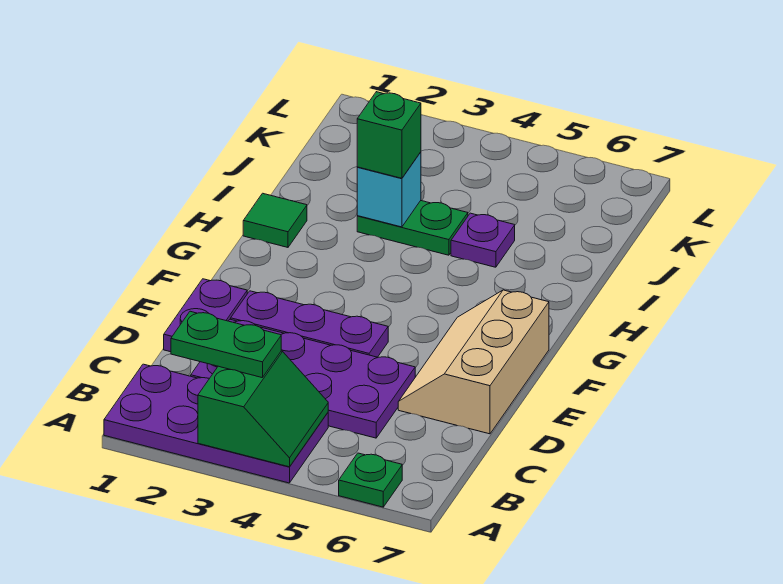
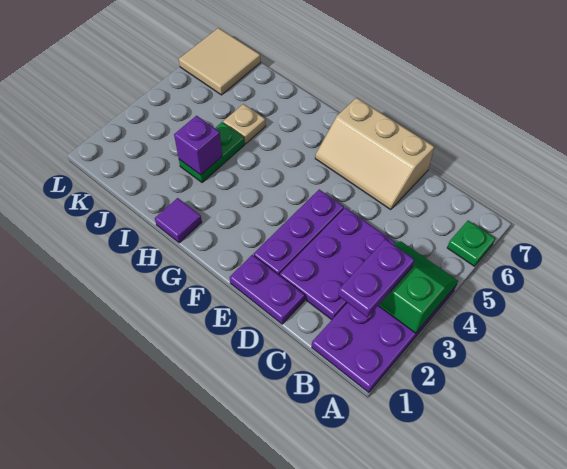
green 1x2 plate [171,311,281,378] -> purple 1x2 plate [338,239,415,317]
purple 2x4 plate [191,319,415,438] -> purple 2x3 plate [280,208,396,320]
green 1x1 tile [243,193,307,247] -> purple 1x1 tile [155,198,202,243]
cyan 1x1 brick [357,152,421,227] -> purple 1x1 brick [174,116,222,175]
green 1x1 brick [357,92,421,178] -> none
purple 1x1 plate [451,213,515,267] -> tan 1x1 plate [223,104,266,144]
none -> tan 2x2 tile [179,28,261,95]

